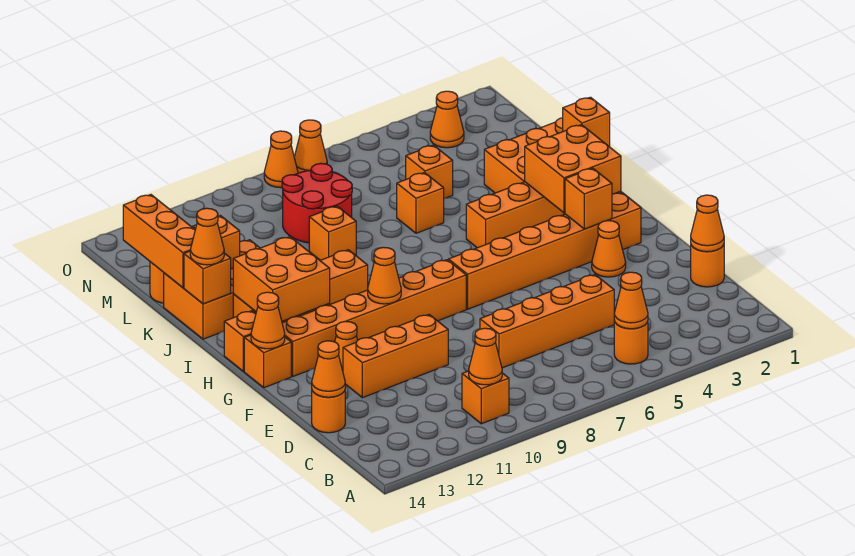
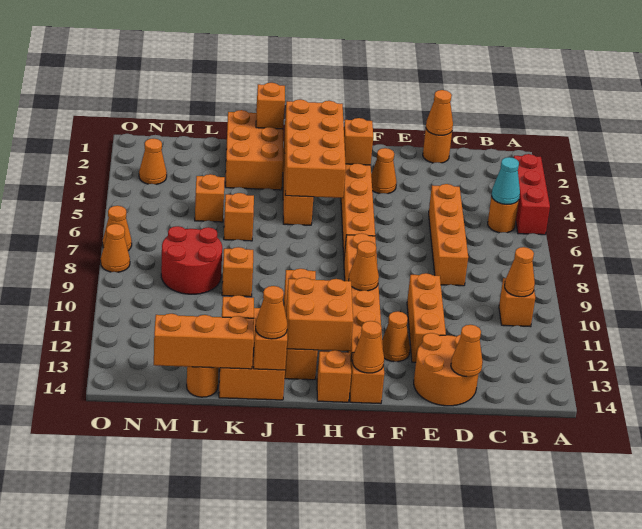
none -> red 1x3 brick [514,154,550,235]
orange 1x1 cone [614,272,648,329] -> cyan 1x1 cone [491,157,520,205]
orange 1x1 round brick [312,391,345,433] -> orange 2x2 round brick [414,333,478,406]
orange 2x2 brick [525,125,621,213] -> orange 2x4 brick [285,100,346,198]

